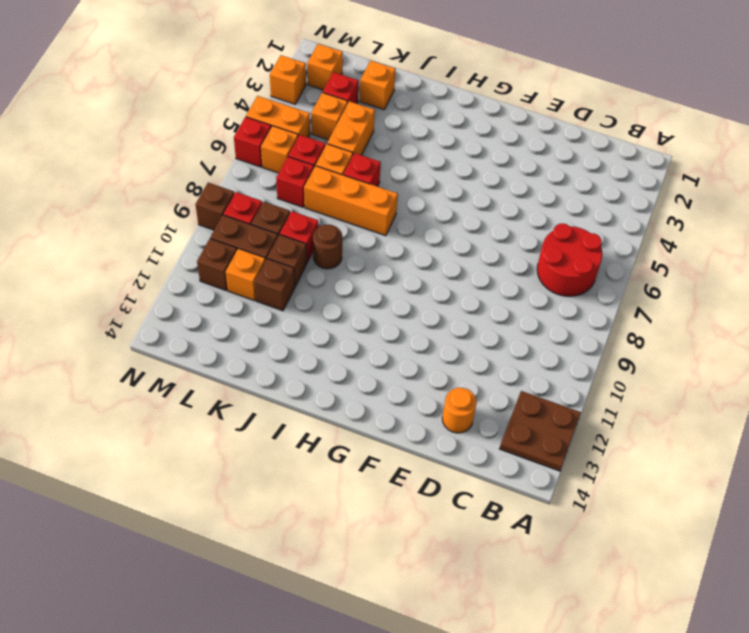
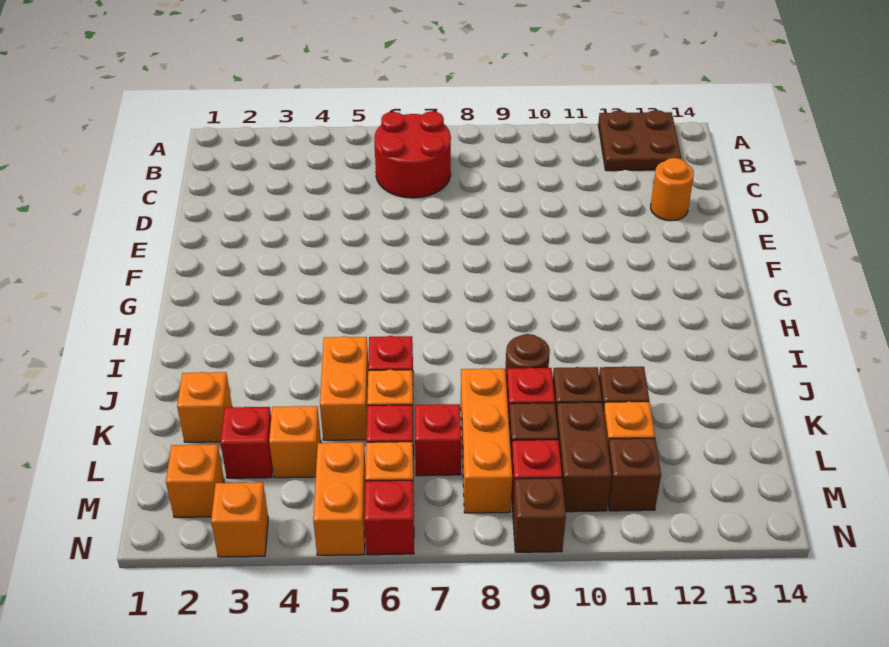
orange 1x3 brick [304,166,398,236] -> orange 1x3 brick moved to [461,368,512,513]
orange 1x2 brick [327,101,375,155] -> orange 1x2 brick turned to [320,336,368,440]

